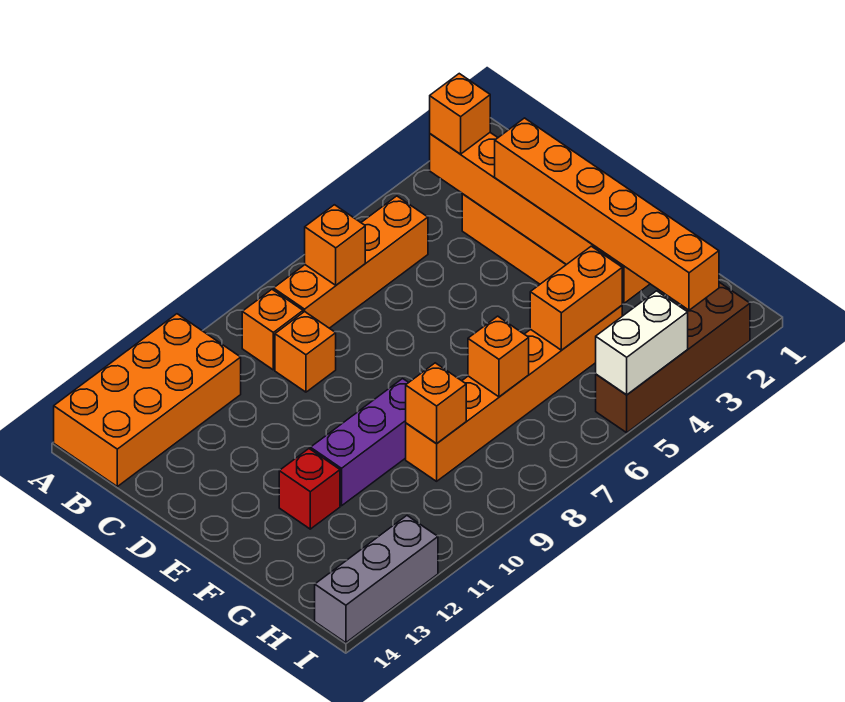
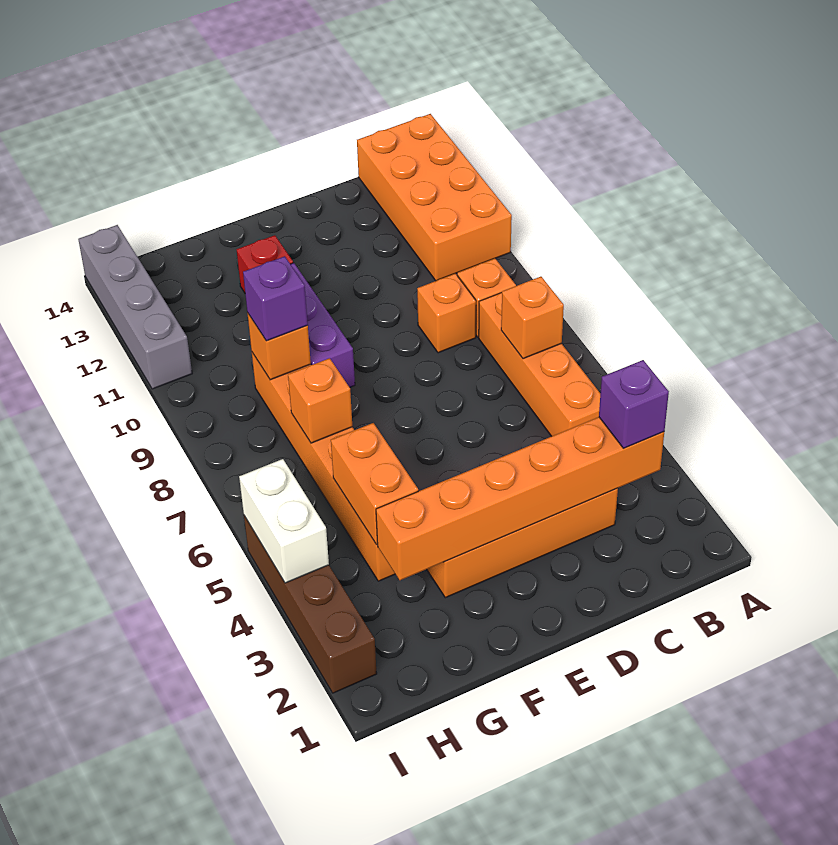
orange 1x1 brick [430,74,490,154] -> purple 1x1 brick [599,360,669,448]
orange 1x6 brick [495,118,719,310] -> none
none -> purple 1x1 brick [243,256,308,341]
grey 1x3 brick [315,516,438,643] -> grey 1x4 brick [78,225,192,389]

